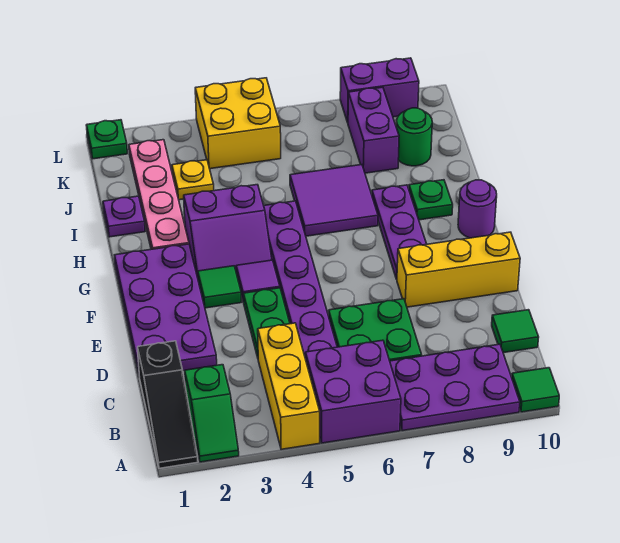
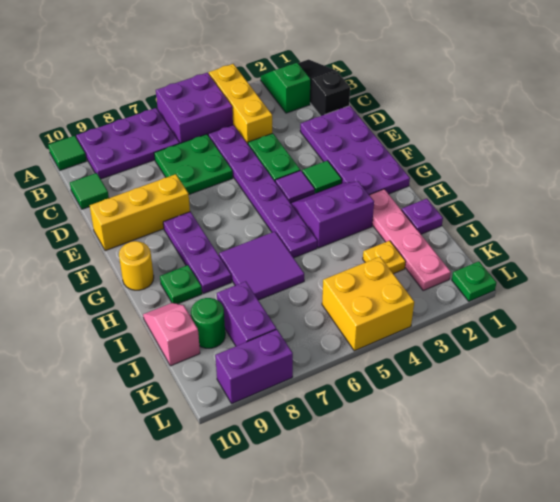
purple 1x1 round brick [458,180,497,238] -> yellow 1x1 round brick [119,241,154,290]
none -> pink 1x2 slope [143,303,200,366]

